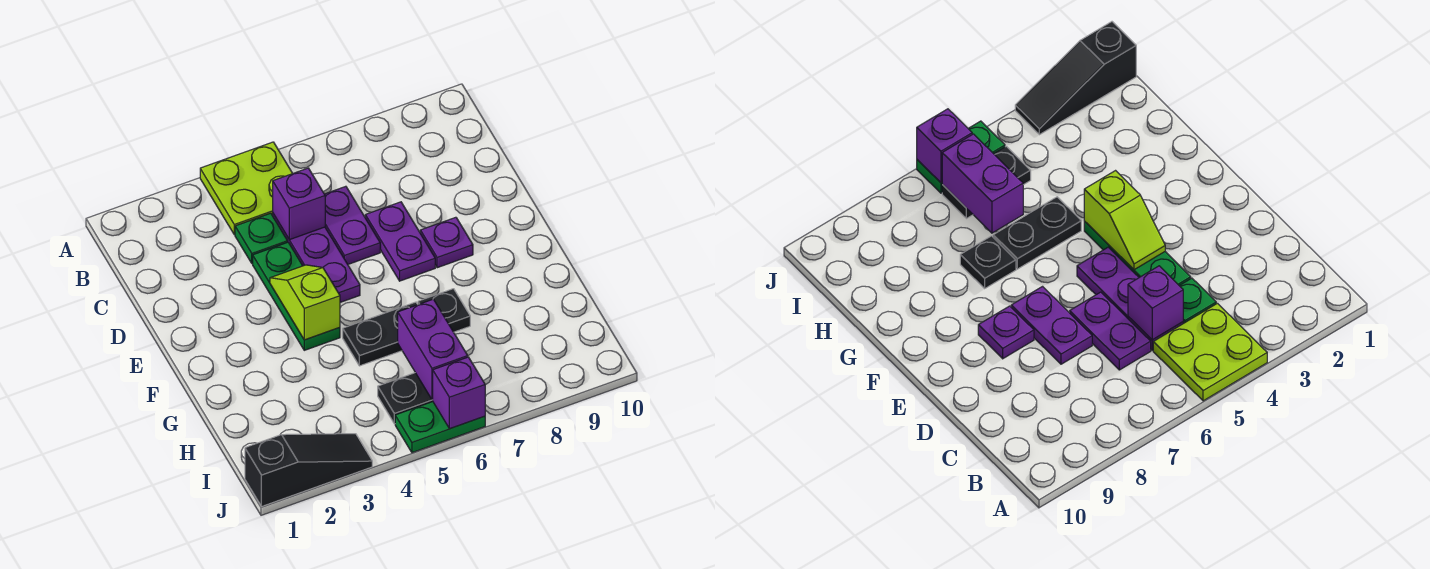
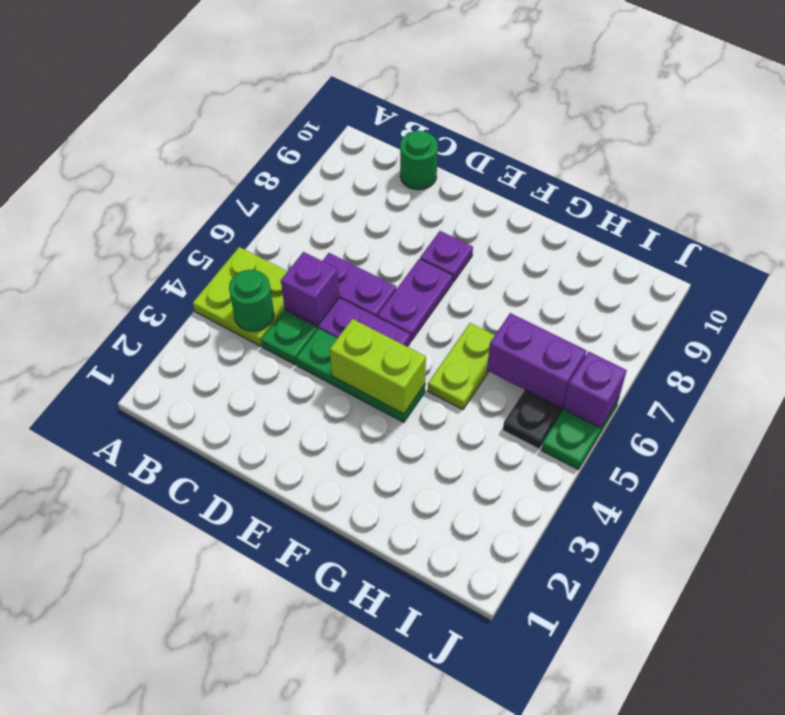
none -> green 1x1 round brick [229,270,274,331]
none -> green 1x1 round brick [400,131,438,190]
purple 1x2 plate [365,202,435,281] -> purple 1x2 plate turned to [377,259,453,341]
lime 1x2 slope [270,265,340,340] -> lime 1x2 brick [330,319,426,414]
black 1x2 plate [343,302,418,366] -> lime 1x2 plate [428,323,495,410]
black 1x1 plate [418,289,470,332] -> none
black 1x3 slope [245,434,372,506] -> none

